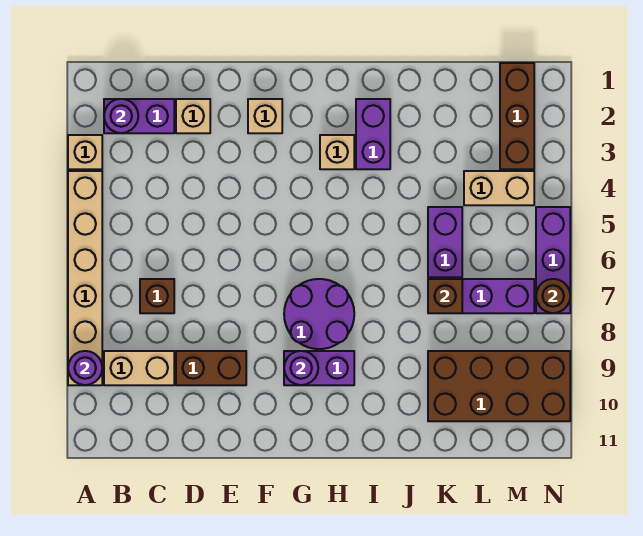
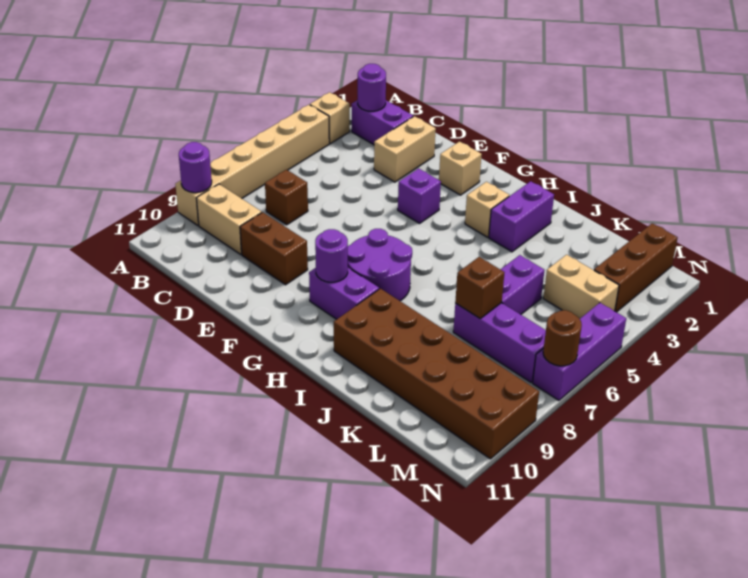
tan 1x1 brick [176,99,210,133] -> tan 1x2 brick [374,116,436,182]
none -> purple 1x1 brick [398,168,441,223]
brown 2x4 brick [428,351,570,421] -> brown 2x6 brick [334,288,539,459]

